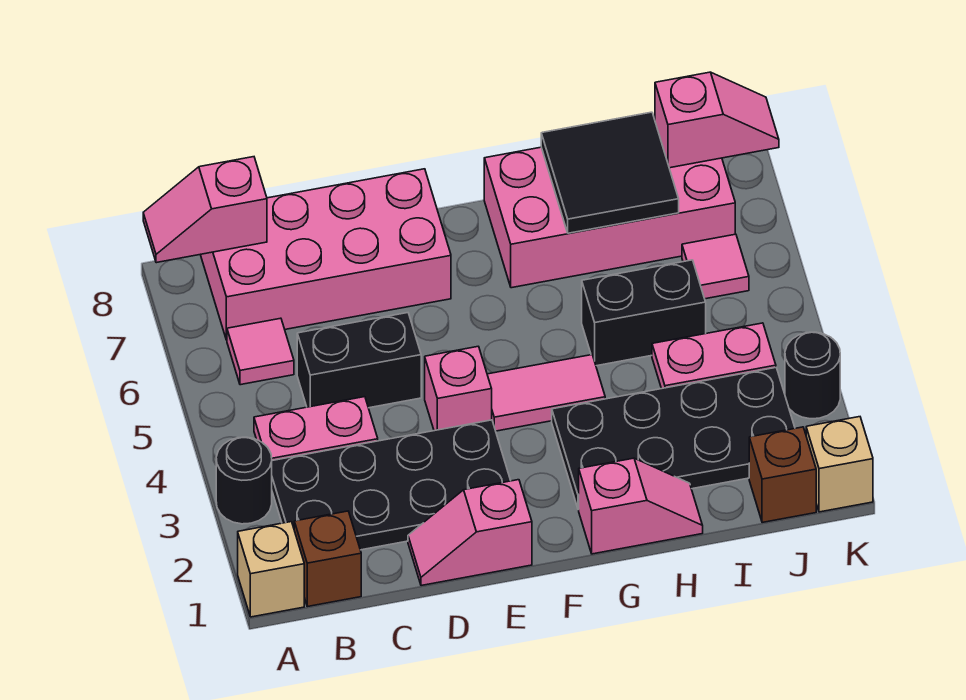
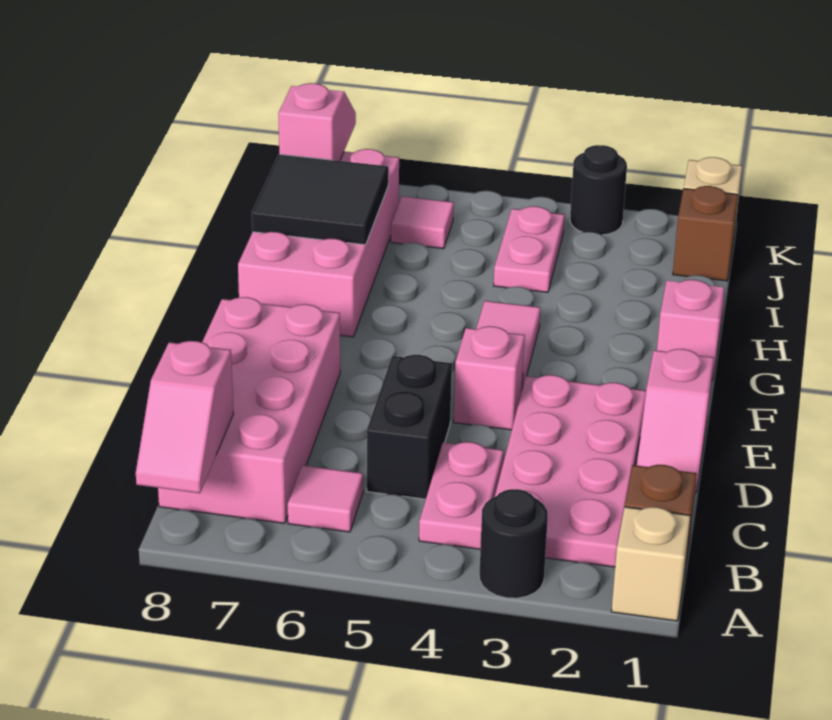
black 2x4 plate [272,420,511,550] -> pink 2x4 plate [495,375,646,567]
black 2x4 plate [552,368,795,510] -> none
black 1x2 brick [582,260,706,366] -> none

